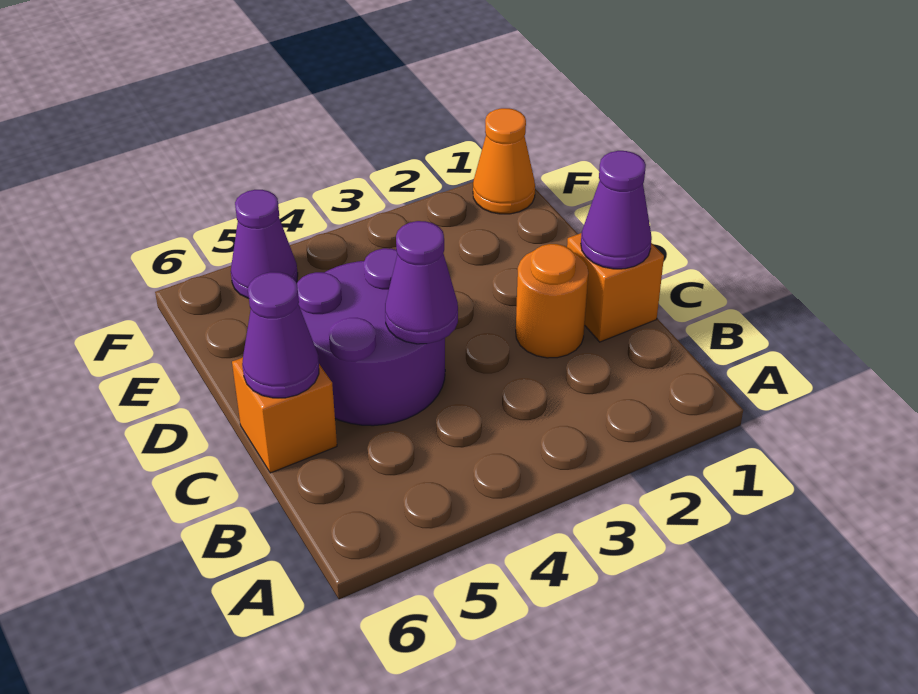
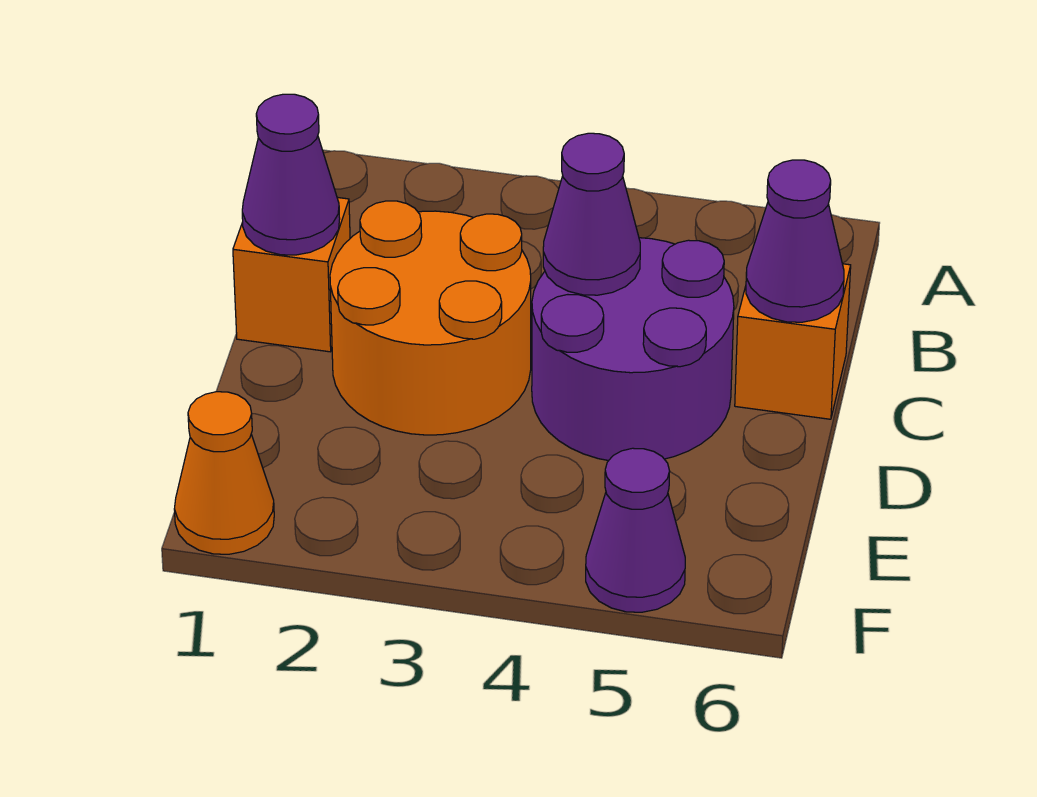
orange 1x1 round brick [516,244,588,358] -> orange 2x2 round brick [330,201,531,435]

